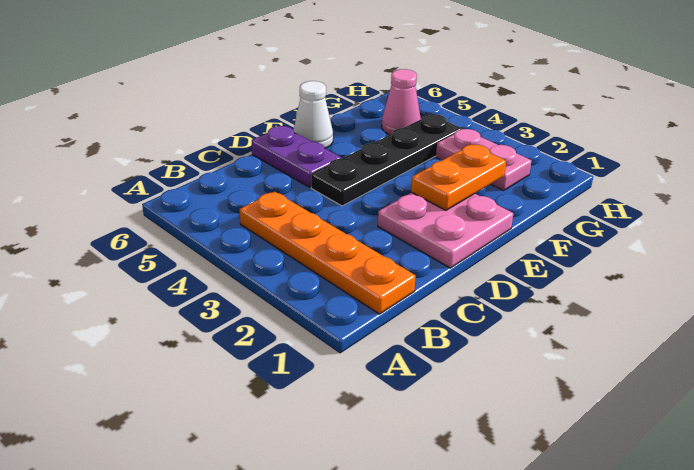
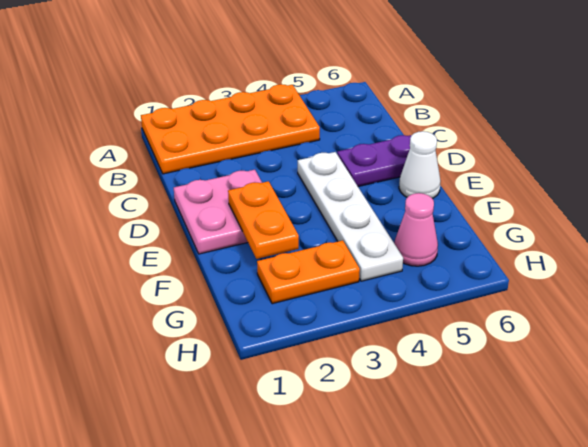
orange 1x4 plate [240,192,416,314] -> orange 2x4 plate [141,84,320,174]
black 1x4 plate [311,114,462,206] -> white 1x4 plate [298,152,403,281]
pink 1x2 plate [436,129,532,191] -> orange 1x2 plate [257,240,360,304]

